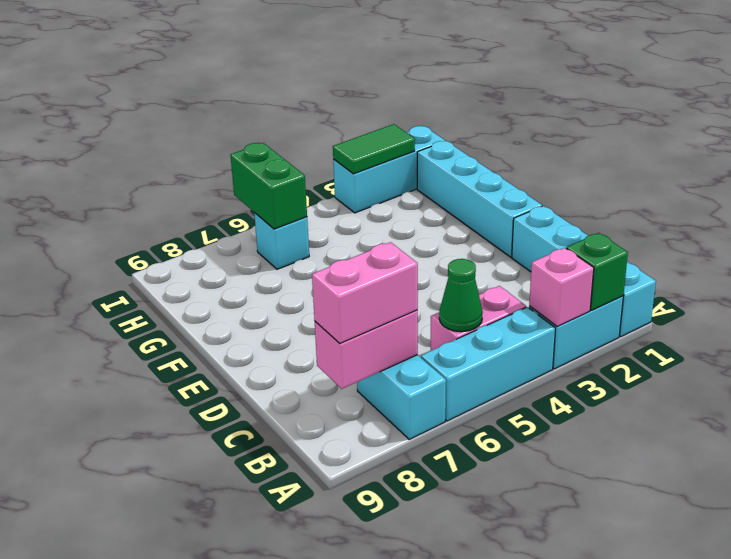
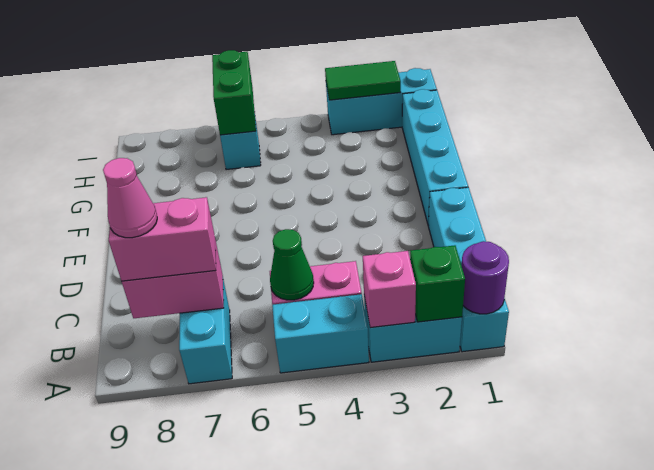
none -> purple 1x1 round brick [461,241,509,314]
cyan 1x3 brick [421,307,555,421] -> cyan 1x2 brick [272,294,369,373]
none -> pink 1x1 cone [103,158,157,238]

